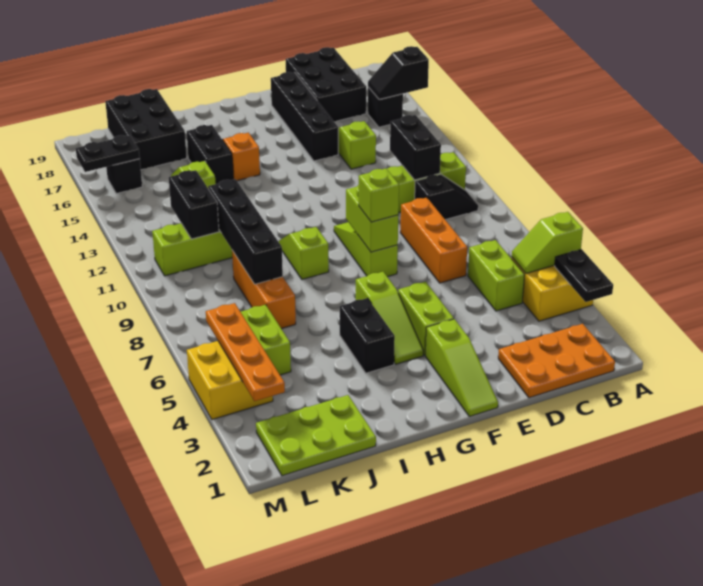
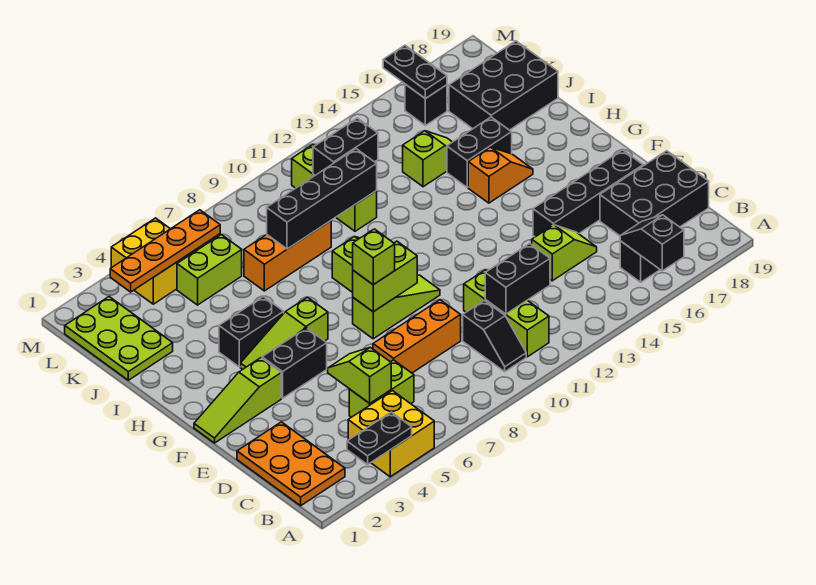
lime 1x2 slope [512,212,583,273] -> lime 1x2 slope moved to [328,347,391,403]
lime 1x2 brick [398,282,454,355] -> black 1x2 brick [262,328,327,398]

